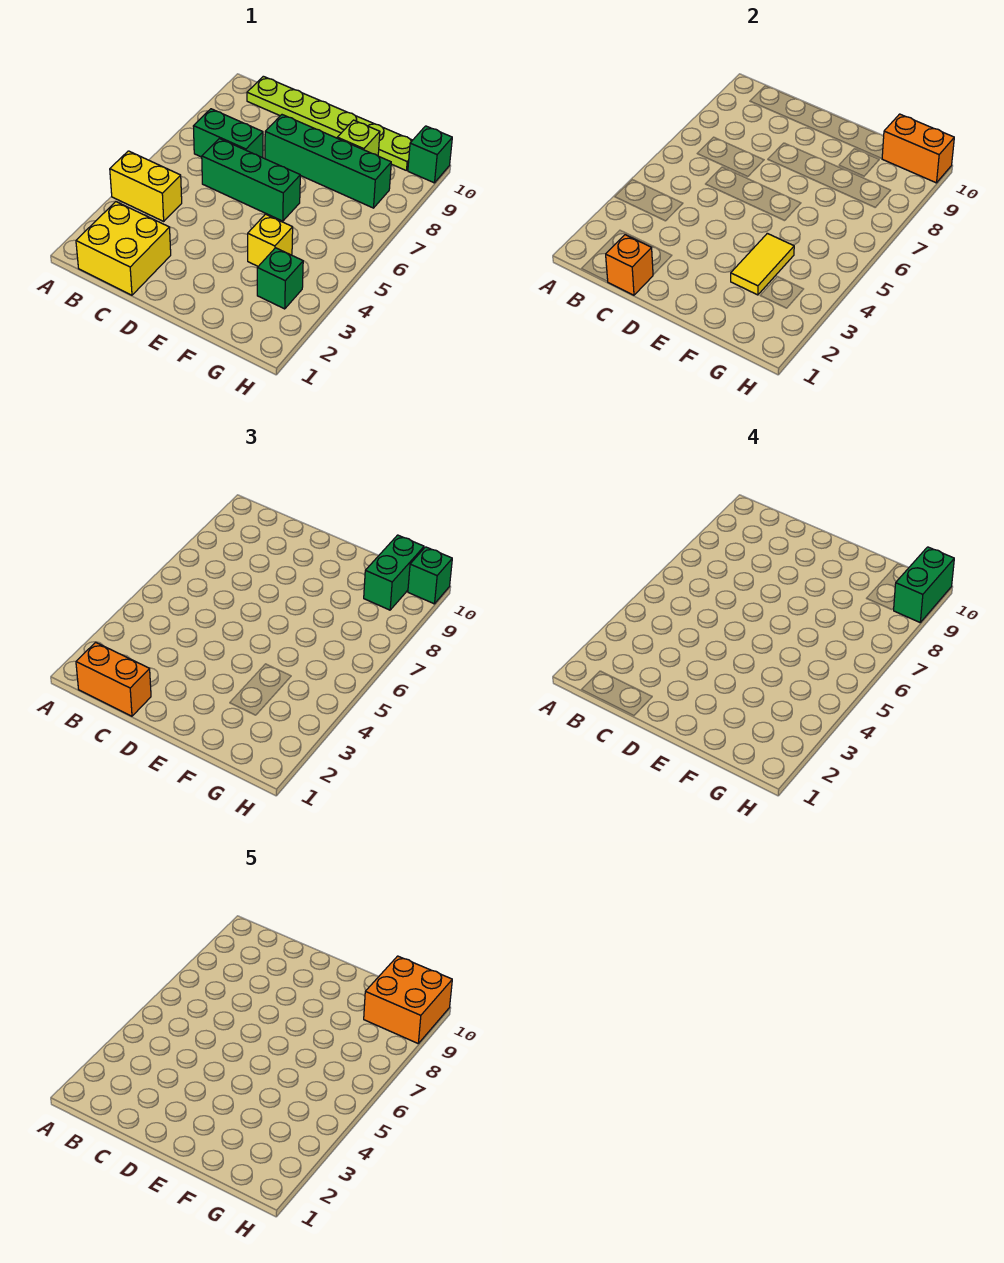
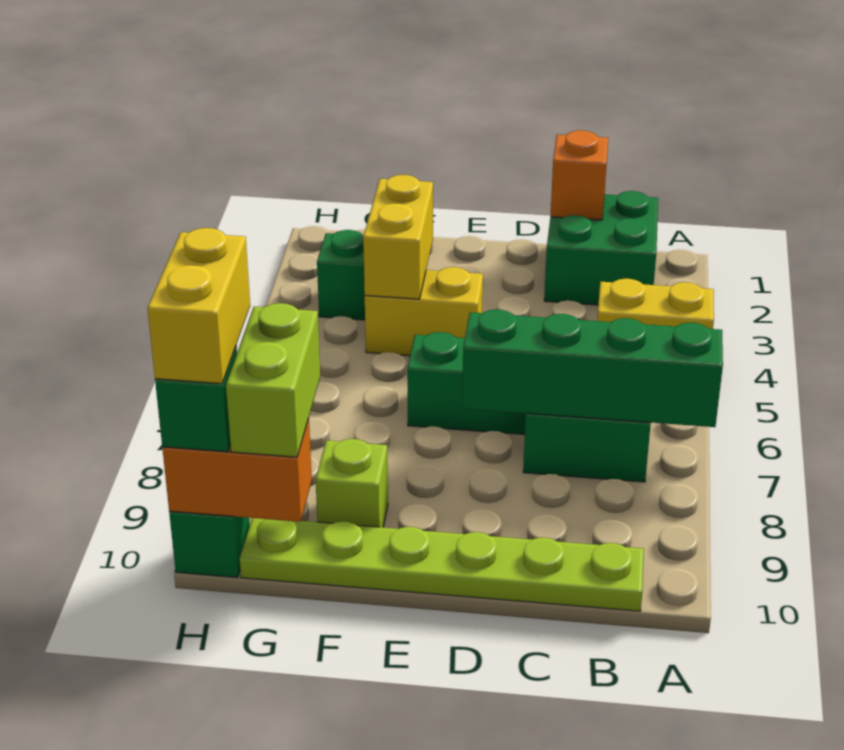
yellow 2x2 brick [76,202,171,295] -> green 2x2 brick [544,191,658,305]
orange 1x2 brick [76,642,151,716] -> none
green 1x4 brick [265,115,391,208] -> green 1x4 brick moved to [462,309,723,427]
yellow 1x2 tile [731,233,794,295] -> yellow 1x2 brick [363,175,433,299]
yellow 1x1 brick [248,214,293,266] -> yellow 1x2 brick [365,267,483,356]
green 1x2 brick [364,535,424,610] -> lime 1x2 brick [226,303,320,457]
orange 2x2 brick [364,956,452,1043] -> none
green 1x2 brick [894,547,954,622] -> yellow 1x2 brick [147,228,250,384]

